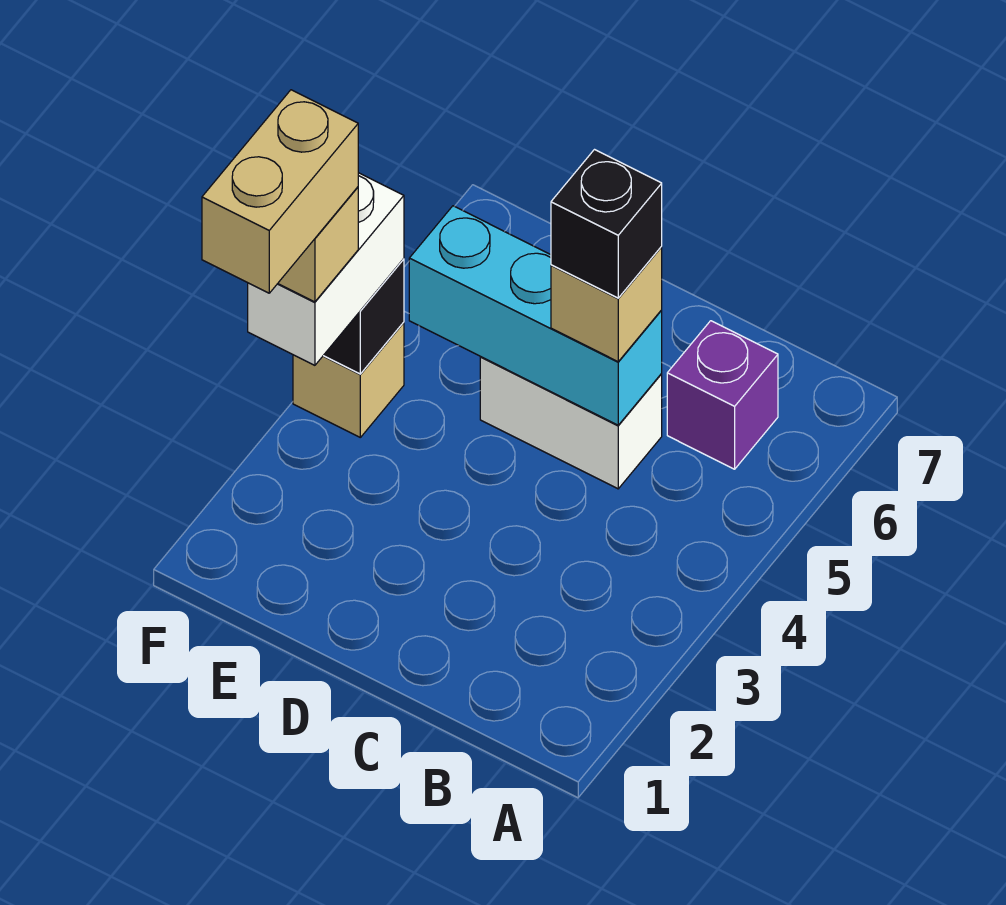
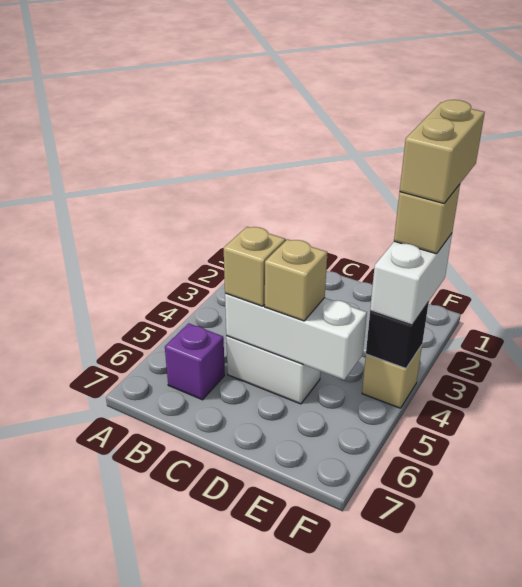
cyan 1x3 brick [409,206,662,425] -> white 1x3 brick [225,293,367,380]
black 1x1 brick [551,150,662,298] -> none
none -> tan 1x1 brick [265,239,327,321]

